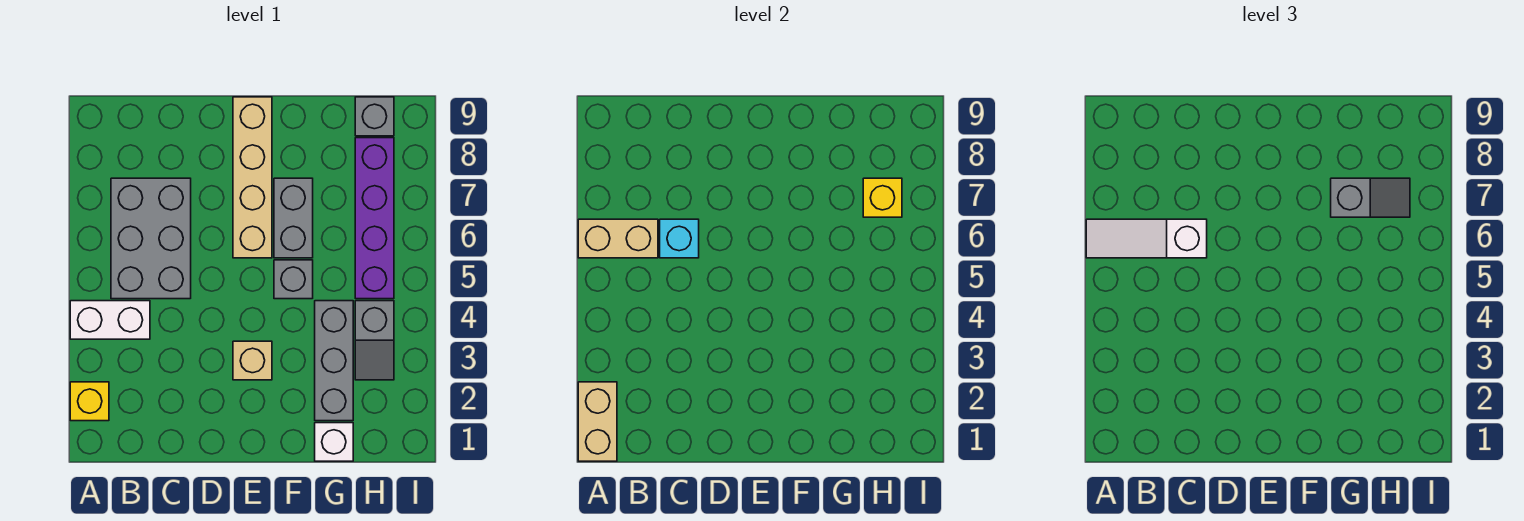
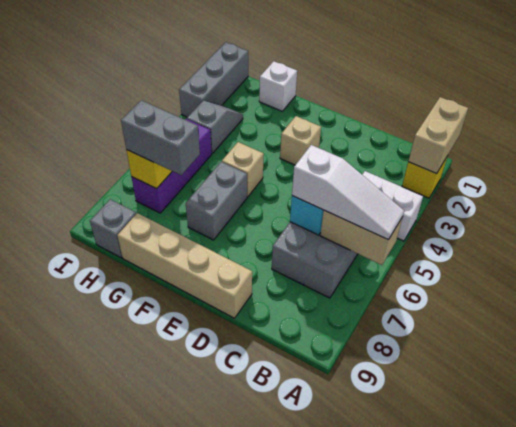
tan 1x4 brick [233,97,272,258] -> tan 1x4 brick turned to [117,213,252,318]
grey 1x1 brick [274,260,313,299] -> tan 1x1 brick [222,142,264,197]
grey 1x3 brick [315,301,353,421] -> grey 1x3 brick moved to [179,42,248,117]
grey 1x2 slope [1331,178,1410,217] -> grey 1x2 brick [121,100,200,175]
purple 1x4 brick [355,138,394,299] -> purple 1x3 brick [132,119,212,213]

